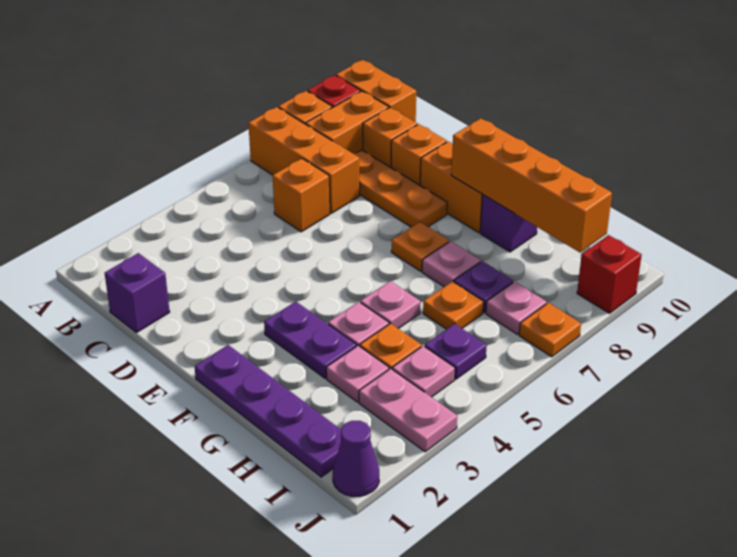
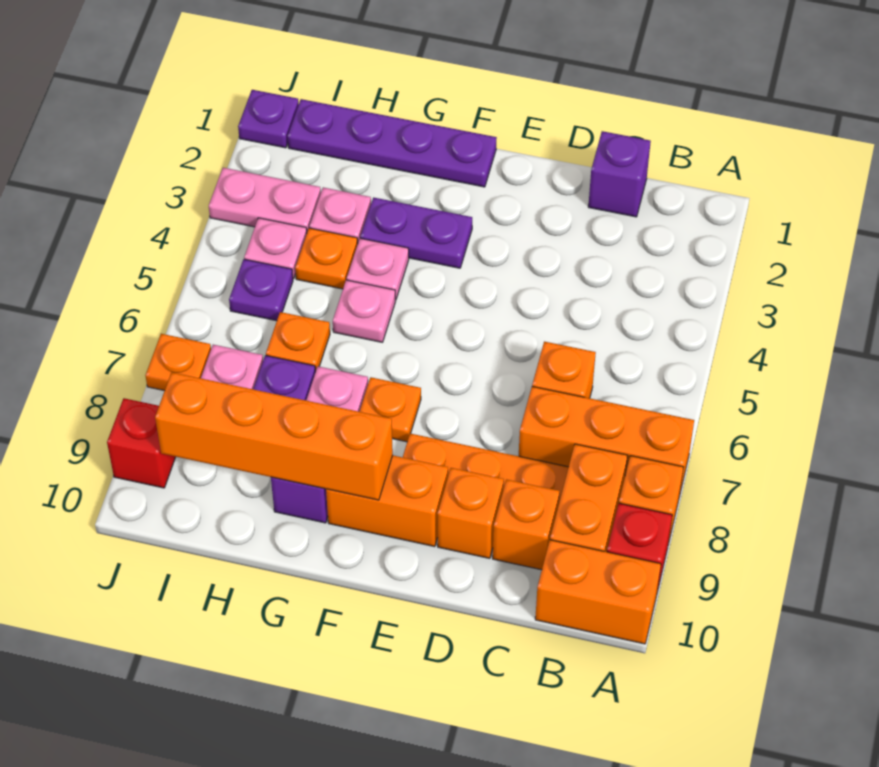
purple 1x1 cone [333,421,379,496] -> purple 1x1 plate [238,90,299,148]

